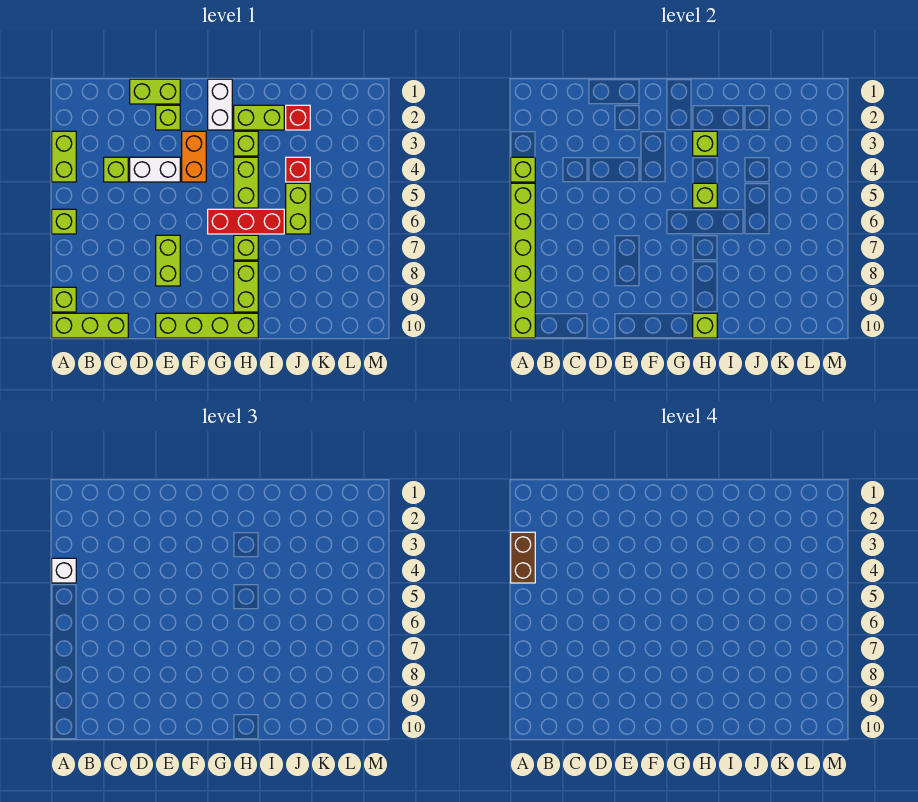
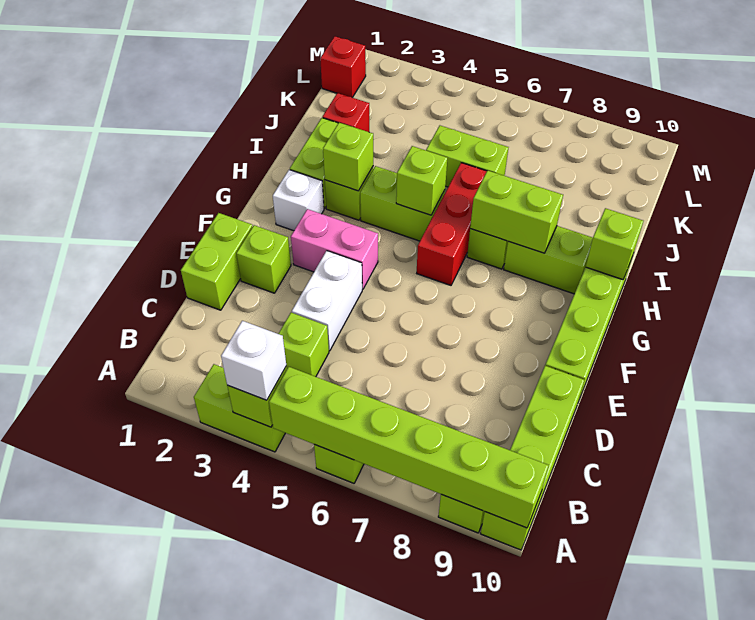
brown 1x2 brick [511,532,535,583] -> none
lime 1x3 brick [52,313,128,338] -> lime 1x4 brick [481,366,584,550]
lime 1x2 brick [156,235,180,286] -> lime 1x2 brick moved to [470,170,563,253]
orange 1x2 brick [182,131,206,182] -> pink 1x2 brick [291,209,378,289]
white 1x2 brick [208,79,232,130] -> white 1x1 brick [273,170,324,231]
red 1x1 brick [286,157,310,182] -> red 1x1 brick moved to [320,36,366,97]

